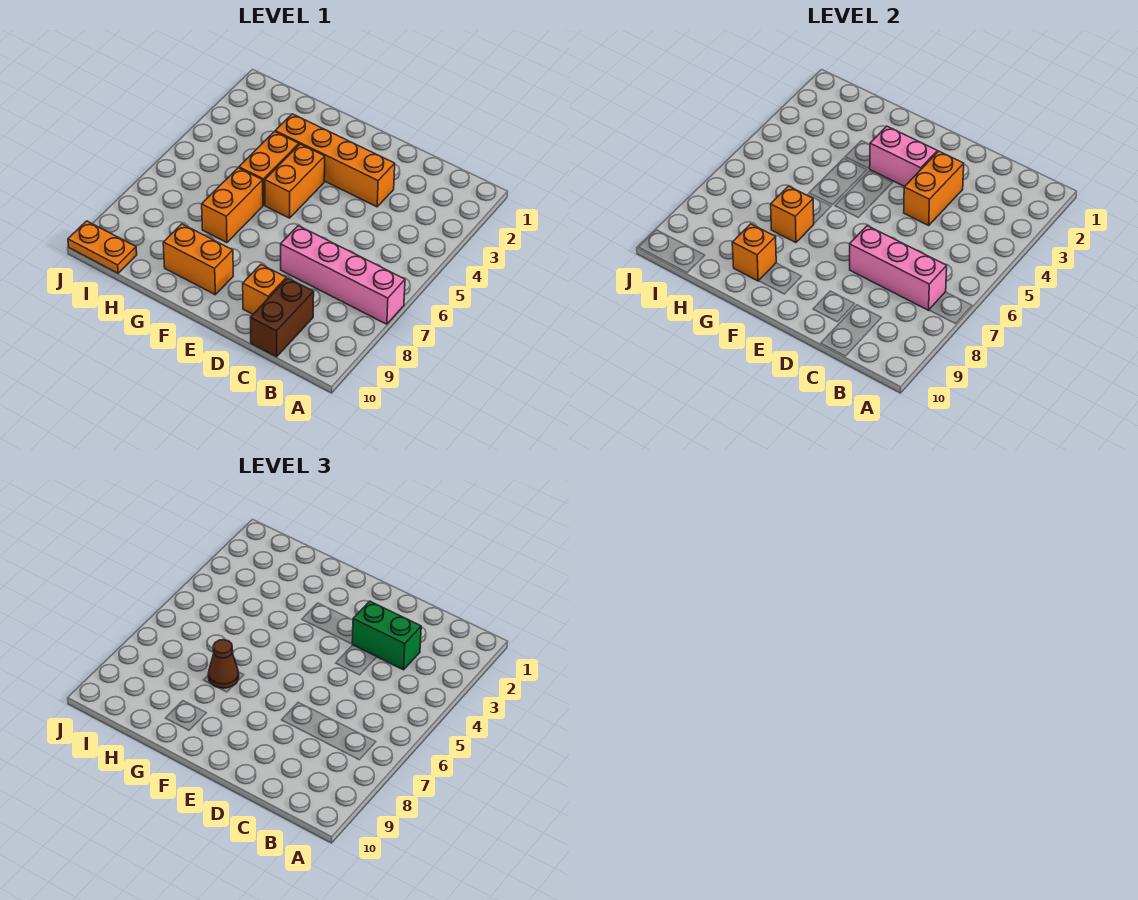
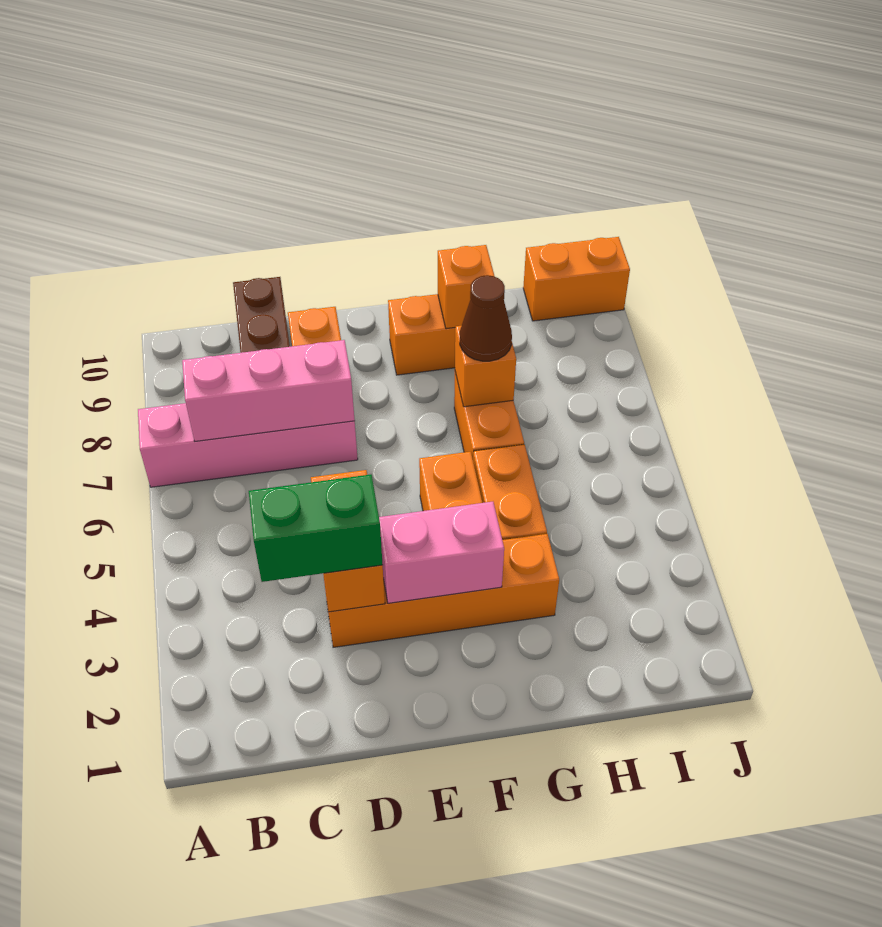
orange 1x2 plate [68,221,137,273] -> orange 1x2 brick [523,237,630,321]

